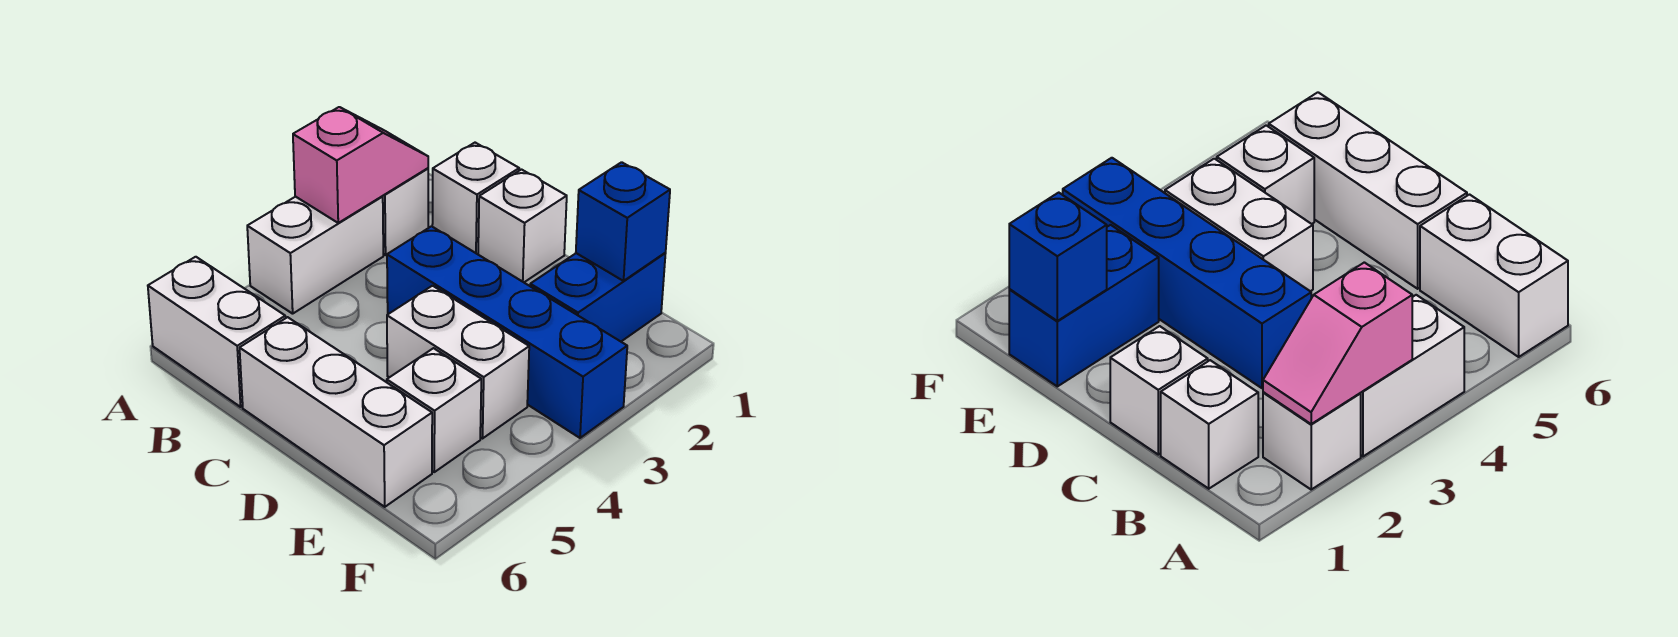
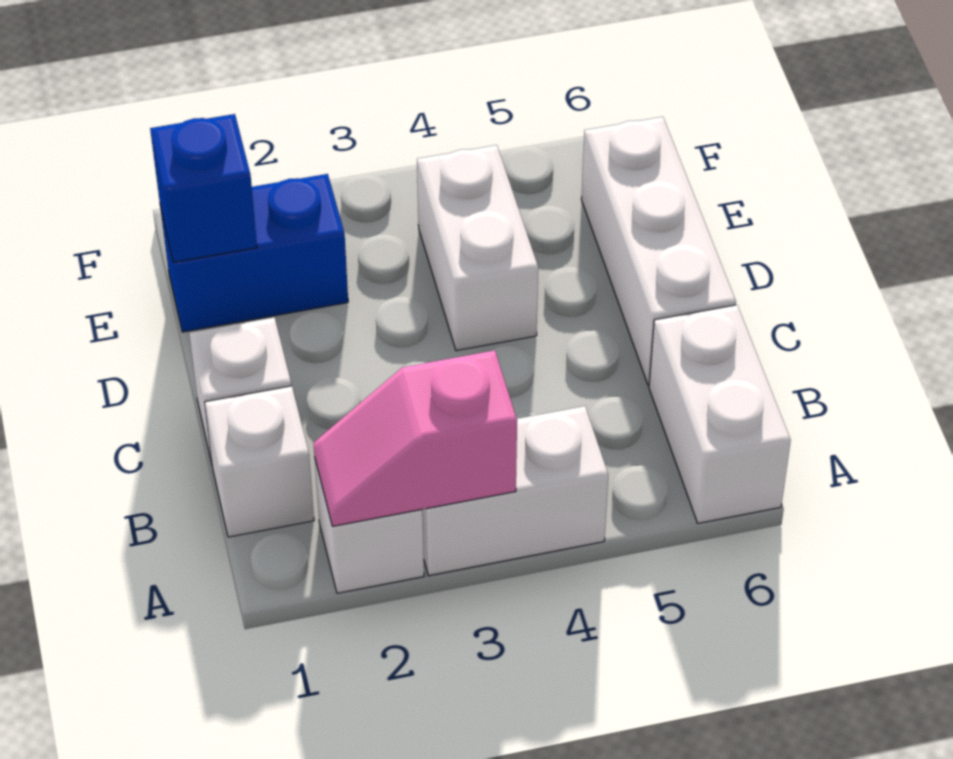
blue 1x4 brick [387,226,627,438] -> none
white 1x1 brick [387,348,481,472] -> none

